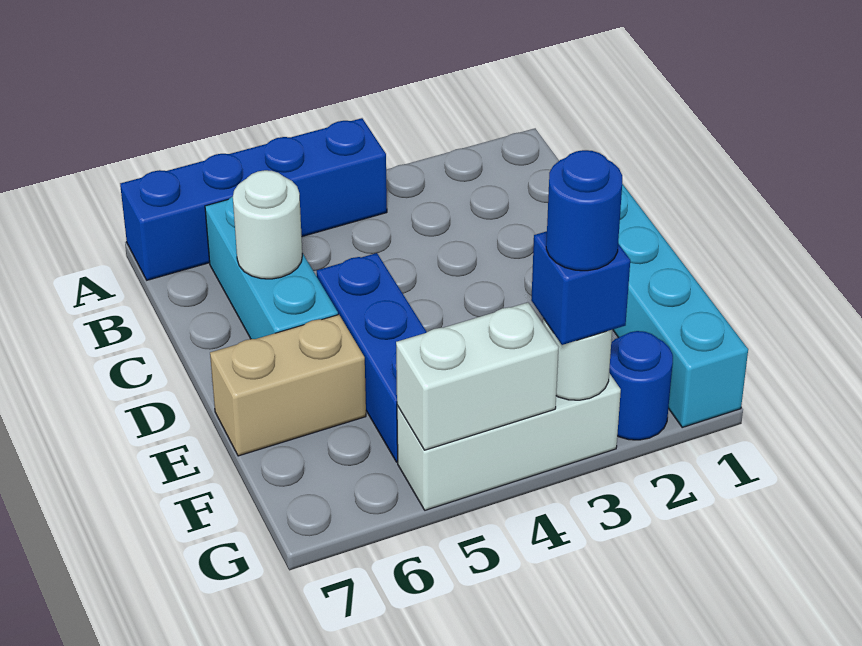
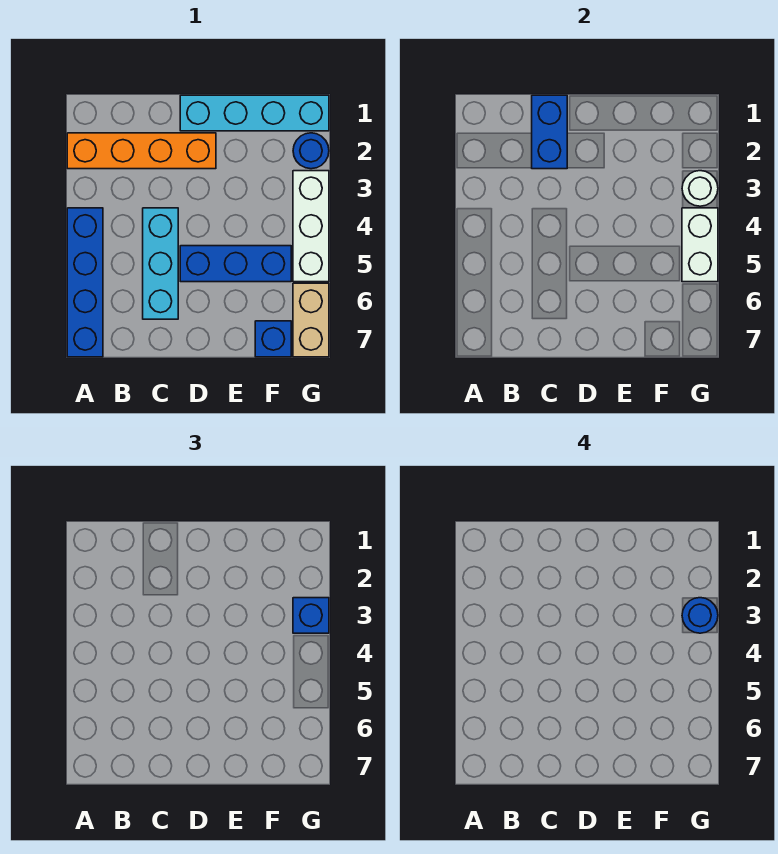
none -> orange 1x4 brick [67,133,216,169]
cyan 1x3 brick [205,196,338,339] -> cyan 1x3 brick turned to [143,208,178,319]
none -> blue 1x2 brick [532,95,567,169]
white 1x1 round brick [233,170,302,279] -> none
tan 1x2 brick [210,315,366,456] -> tan 1x2 brick moved to [293,283,329,357]
none -> blue 1x1 brick [255,321,291,357]

